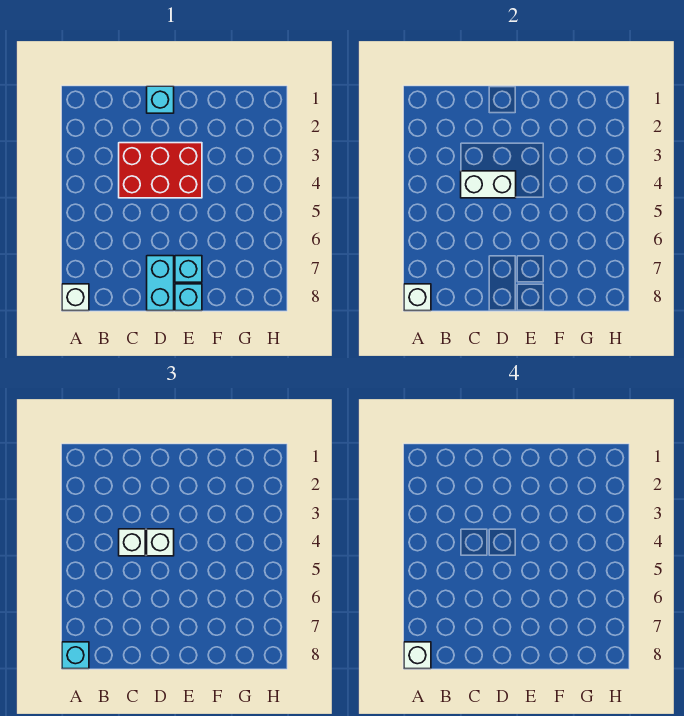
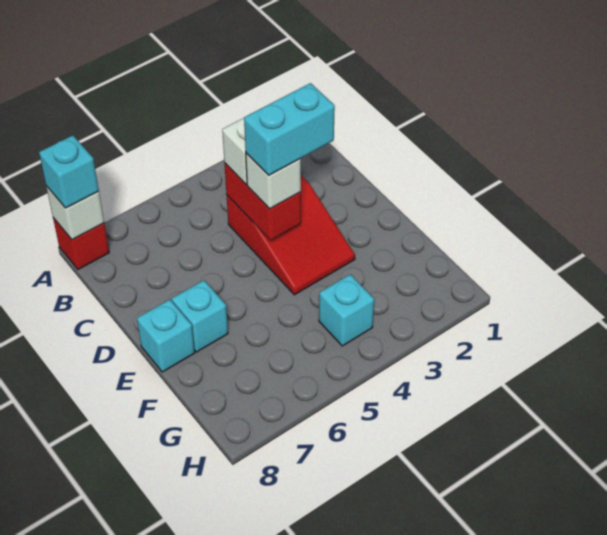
white 1x1 brick [62,284,89,311] -> red 1x1 brick [53,218,109,270]
white 1x1 brick [404,642,431,669] -> none
red 2x3 brick [119,143,202,198] -> red 2x3 slope [227,176,355,295]
white 1x2 brick [461,171,516,198] -> red 1x2 brick [224,163,301,240]
cyan 1x1 brick [147,86,174,113] -> cyan 1x1 brick moved to [319,274,374,346]
cyan 1x2 brick [147,256,174,311] -> cyan 1x2 brick moved to [244,83,335,175]

